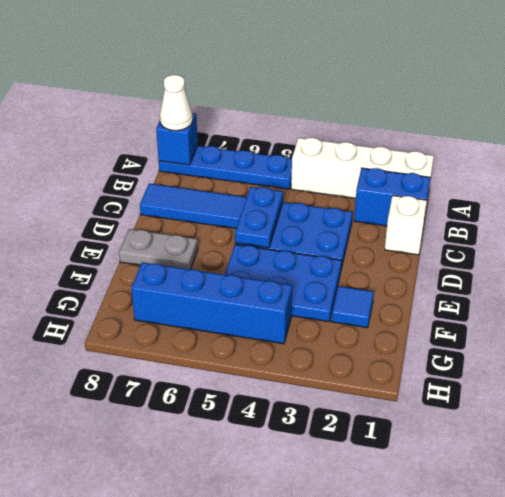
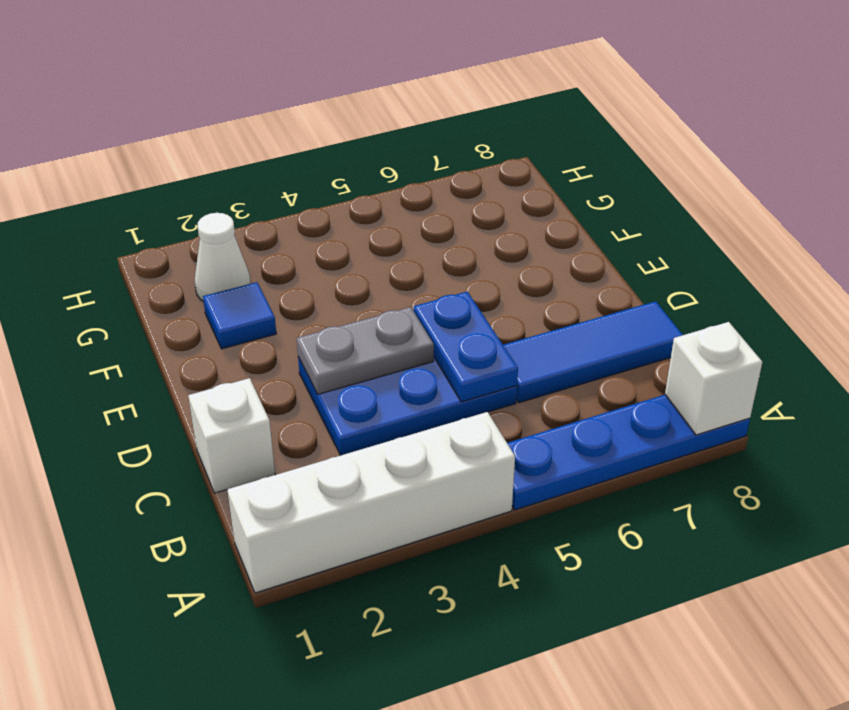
blue 1x1 brick [156,113,198,165] -> white 1x1 brick [665,322,762,435]
white 1x1 cone [160,75,193,131] -> white 1x1 cone moved to [195,213,251,302]
blue 1x2 brick [354,168,431,226] -> none
blue 2x3 plate [225,244,342,322] -> none
grey 1x2 plate [119,229,198,269] -> grey 1x2 plate moved to [297,307,434,394]
blue 1x4 brick [131,262,292,344] -> none

